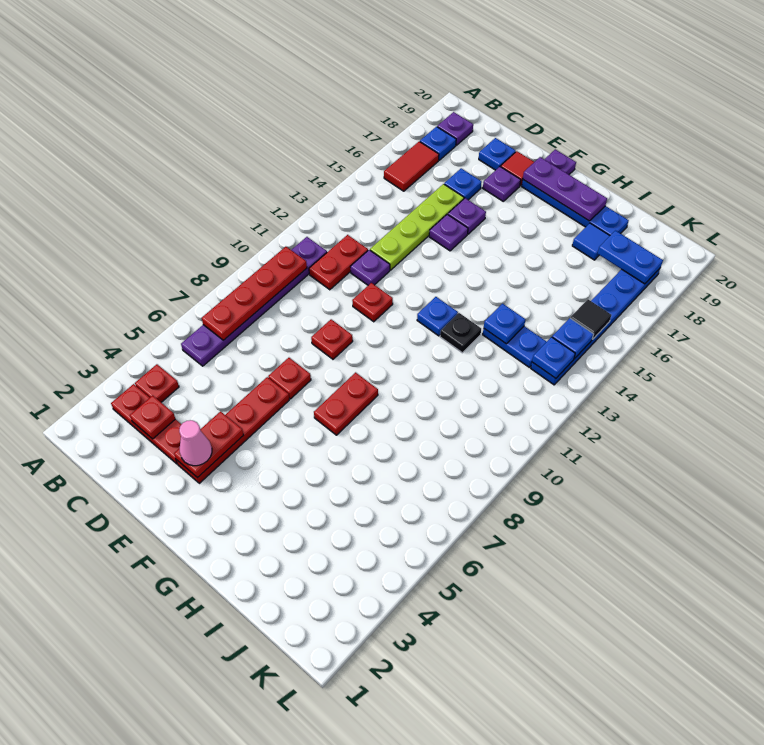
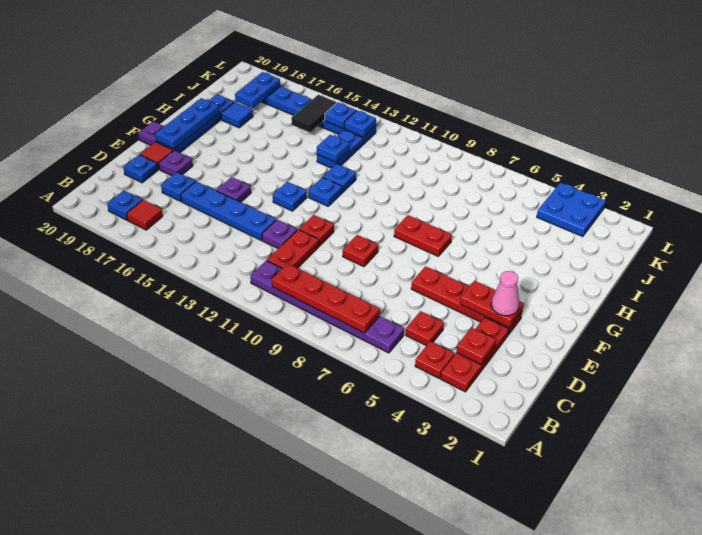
red 1x2 tile [384,142,439,191] -> red 1x1 tile [127,200,163,230]
purple 1x1 plate [437,112,473,145] -> none
red 1x2 plate [309,235,368,290] -> red 1x2 plate turned to [267,230,319,268]
lime 1x4 plate [370,184,464,270] -> blue 1x4 plate [180,181,276,240]
red 1x1 plate [268,358,311,399] -> red 1x1 plate moved to [406,311,444,346]
purple 1x1 plate [448,198,486,234] -> none
none -> blue 1x1 plate [273,182,307,211]
purple 1x3 plate [523,157,607,221] -> blue 1x3 plate [155,98,219,149]
black 1x1 plate [440,313,481,353] -> blue 1x1 plate [323,164,356,192]
none -> blue 2x2 plate [537,183,606,237]
black 1x1 tile [571,300,611,339] -> black 1x2 tile [291,95,337,132]

